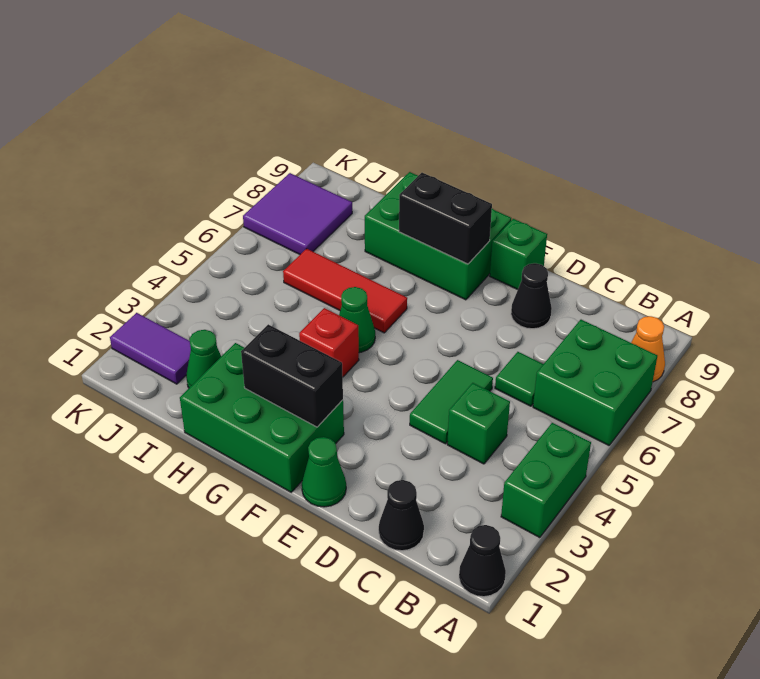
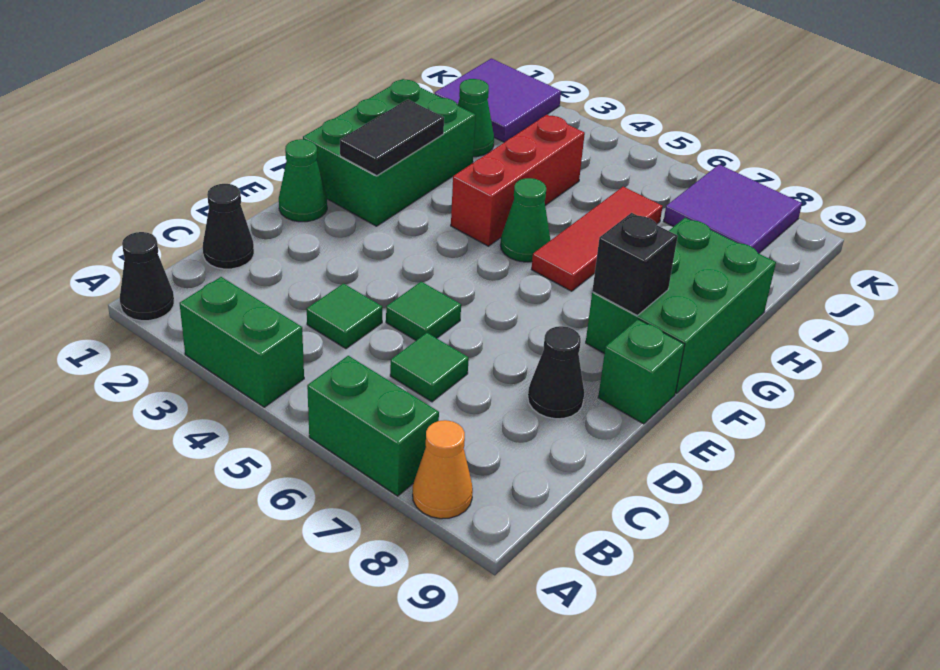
green 2x2 brick [533,320,657,445] -> green 1x2 brick [307,356,439,496]
green 1x1 brick [447,383,510,464] -> green 1x1 tile [307,284,382,349]
green 1x2 tile [410,360,493,444] -> green 1x1 tile [386,282,461,340]
black 1x2 brick [241,324,343,427] -> black 1x2 tile [340,99,444,176]
black 1x2 brick [399,173,492,264] -> black 1x1 brick [592,213,678,315]
red 1x1 brick [299,308,359,377] -> red 1x3 brick [451,115,585,246]
purple 1x2 tile [110,313,191,384] -> purple 2x2 tile [435,59,561,142]

